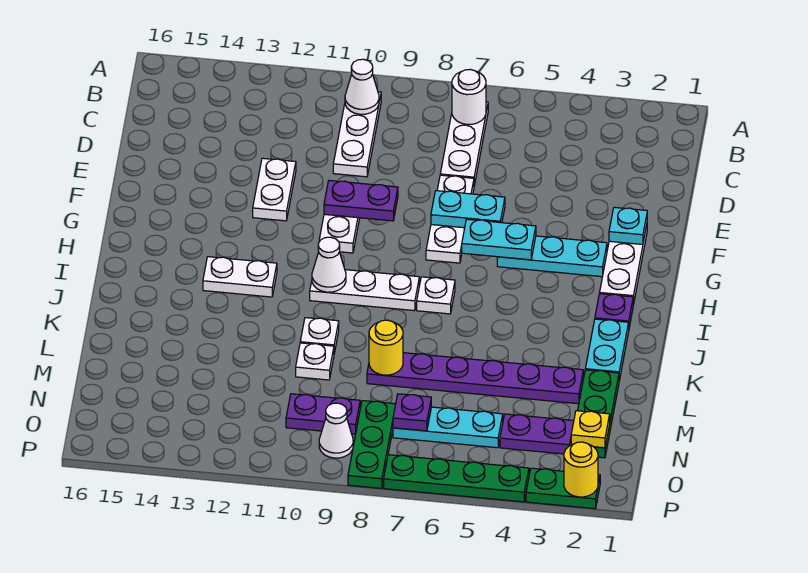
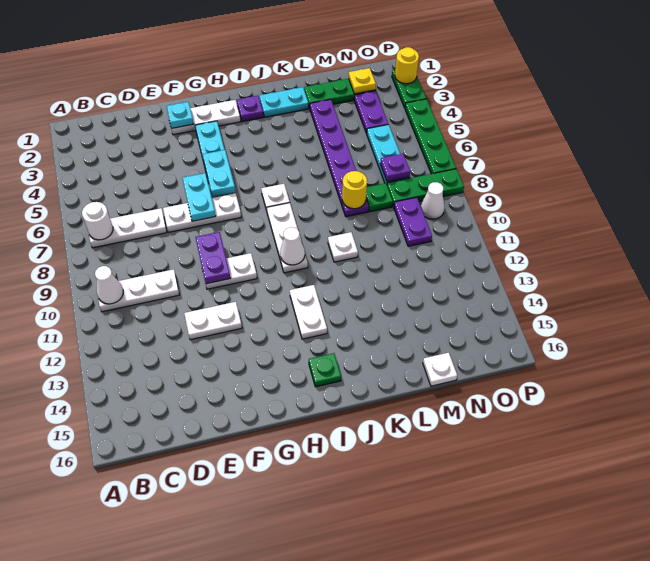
none -> green 1x1 plate [309,353,341,387]
white 1x1 plate [296,343,334,380] -> white 1x1 plate moved to [423,353,457,386]
none -> green 1x1 plate [366,183,393,212]

